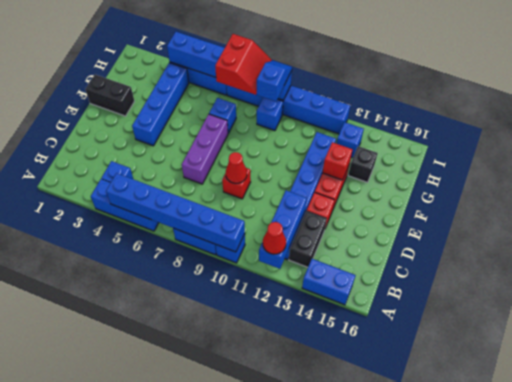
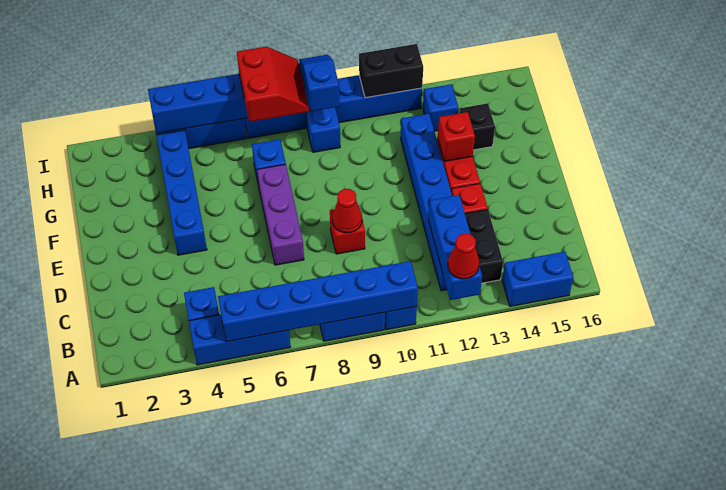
black 1x2 brick [85,74,134,116] -> black 1x2 brick moved to [359,44,423,98]

